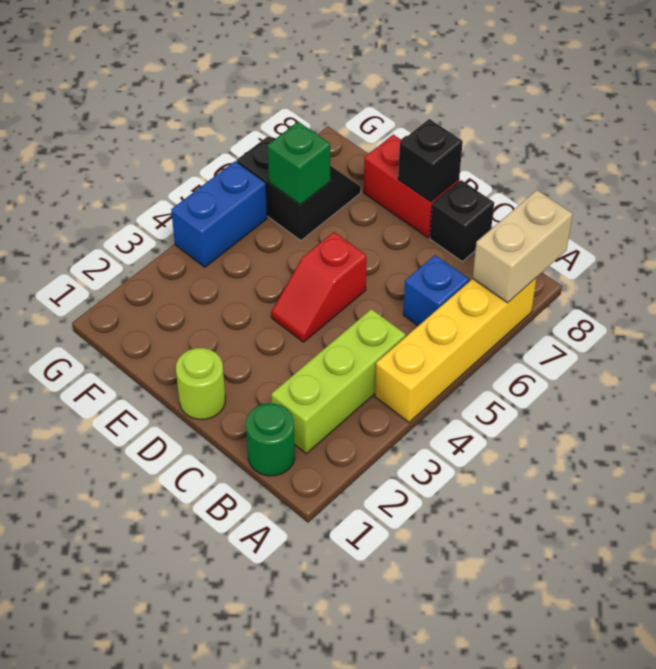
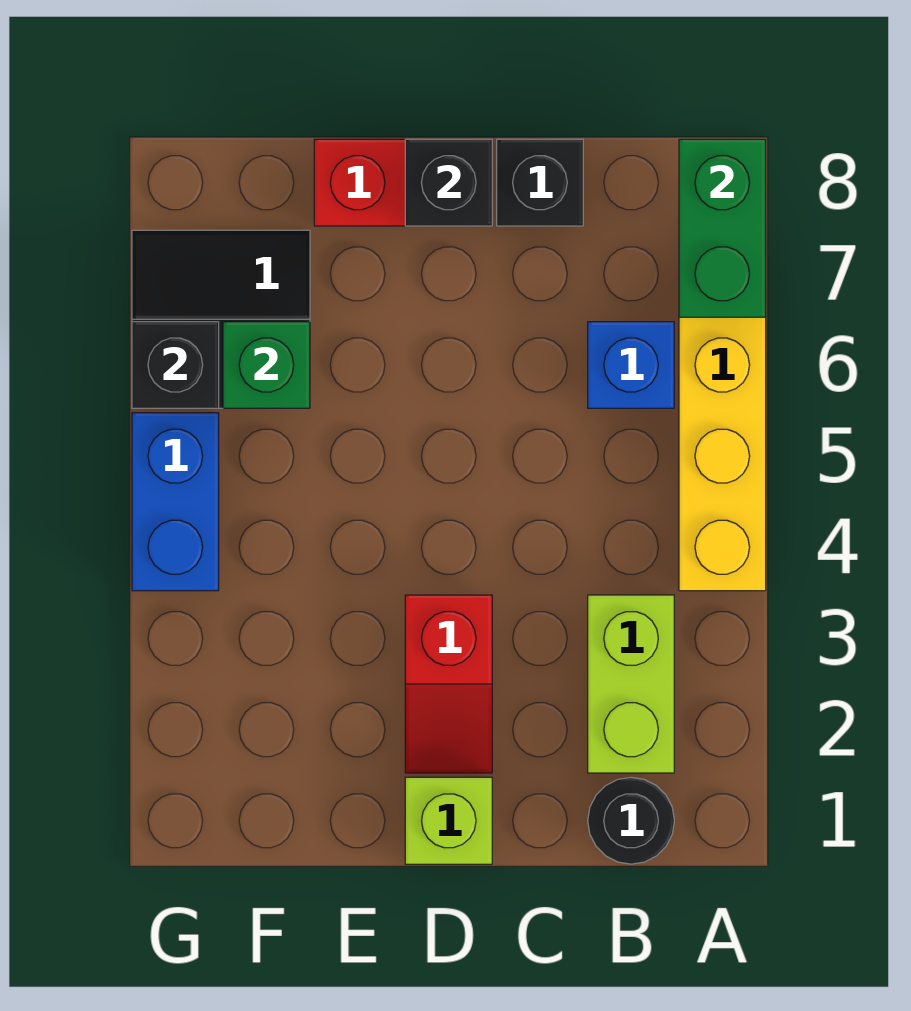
tan 1x2 brick [473,190,573,303] -> green 1x2 brick [679,139,766,317]
green 1x1 round brick [246,403,295,476] -> black 1x1 round brick [588,777,674,864]
lime 1x3 brick [271,309,406,454] -> lime 1x2 brick [588,595,674,773]
lime 1x1 round brick [176,348,225,419] -> lime 1x1 brick [405,777,492,864]
red 1x2 slope [271,232,367,342] -> red 1x2 slope moved to [405,595,492,773]
none -> black 1x1 brick [132,322,219,408]

